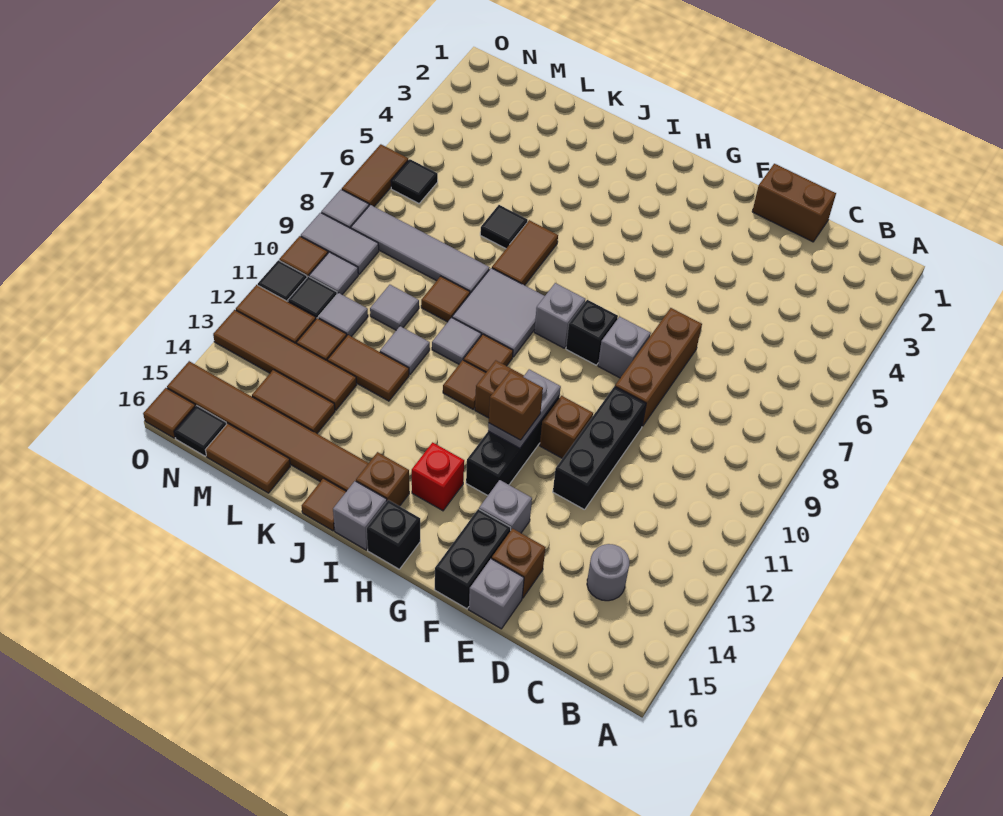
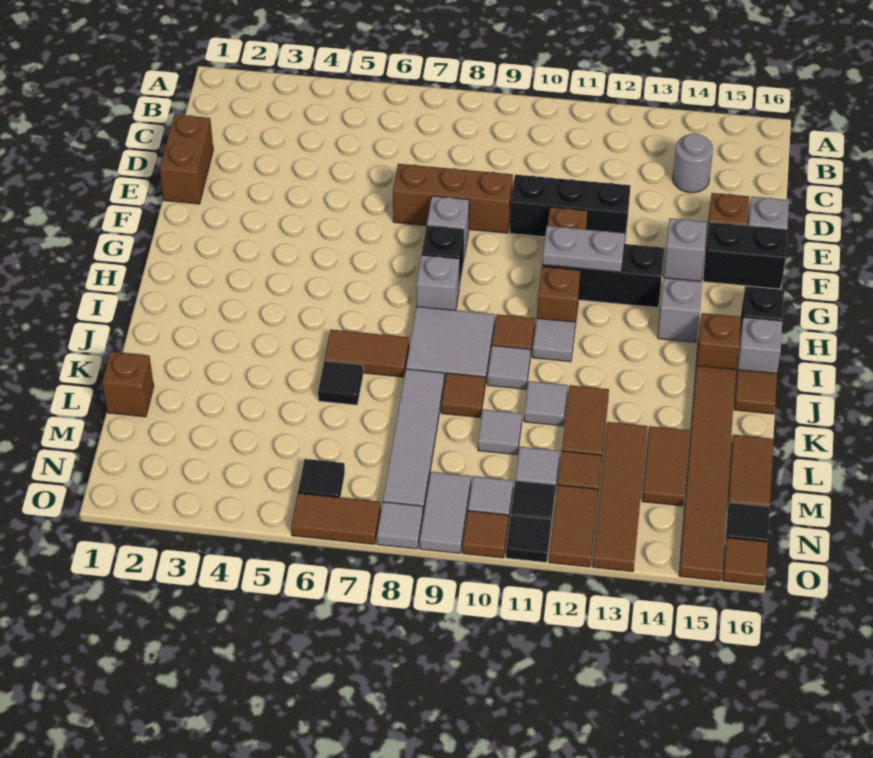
brown 1x1 brick [489,370,543,440] -> brown 1x1 brick moved to [102,352,154,417]
red 1x1 brick [412,442,464,511] -> grey 1x1 brick [658,278,702,342]
brown 1x1 tile [443,360,486,409] -> grey 1x1 tile [533,318,575,362]

